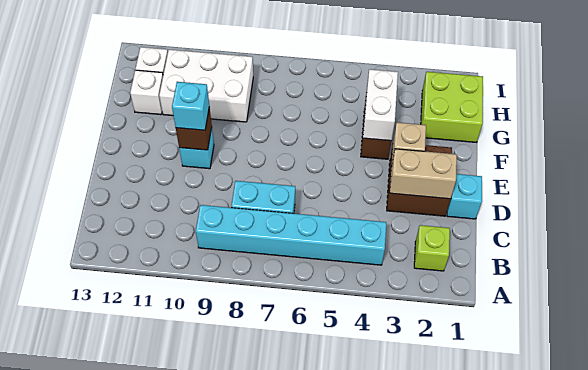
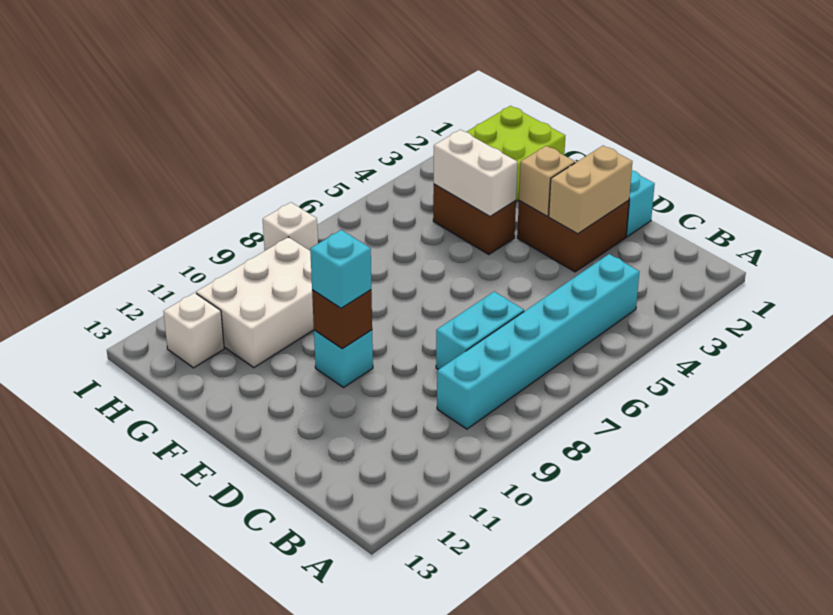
lime 1x1 brick [414,225,450,271] -> none
white 1x1 brick [130,70,163,115] -> white 1x1 brick moved to [263,202,318,251]

